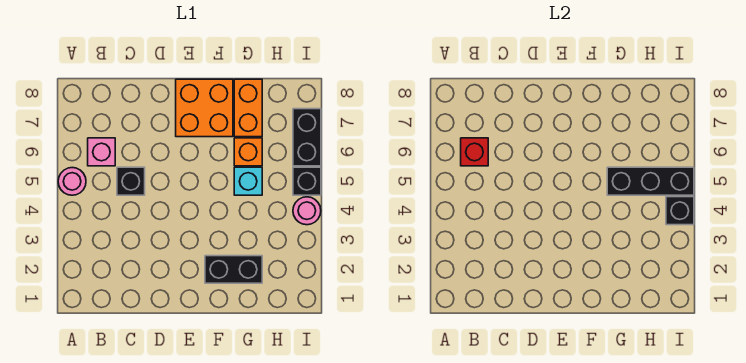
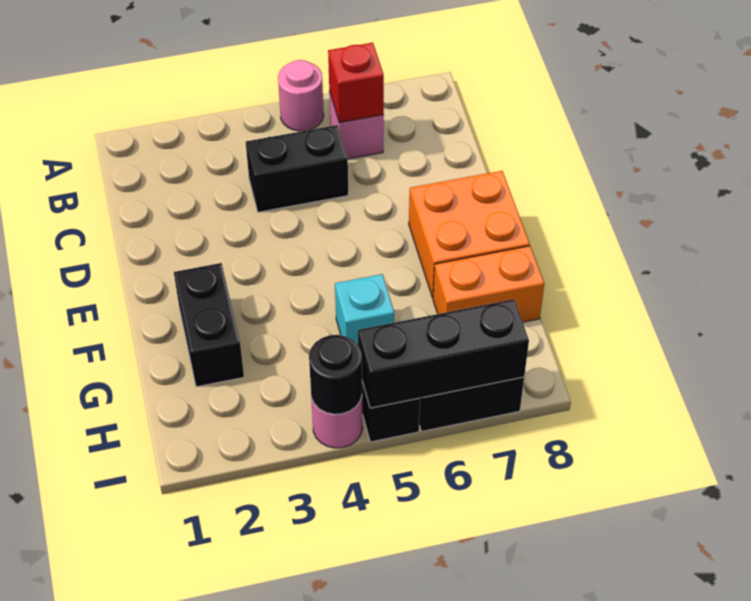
black 1x1 brick [117,167,145,195] -> black 1x2 brick [246,125,348,212]
black 1x3 brick [607,167,694,195] -> black 1x3 brick turned to [358,299,529,408]
orange 1x1 brick [234,138,262,166] -> none
black 1x1 brick [666,197,694,225] -> black 1x1 round brick [309,335,362,414]

